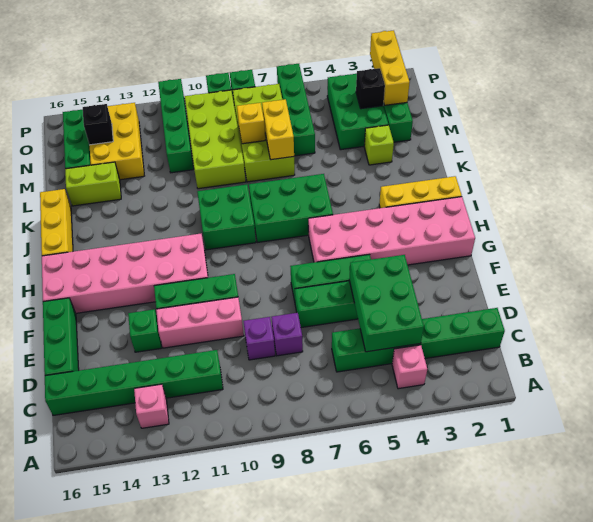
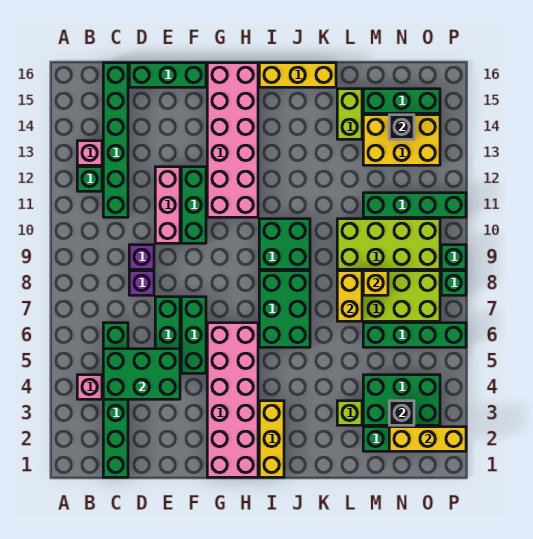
green 1x1 brick [128,309,161,352] -> green 1x1 brick moved to [77,167,102,191]
yellow 1x2 brick [262,99,294,160] -> yellow 1x2 brick turned to [337,271,362,321]

